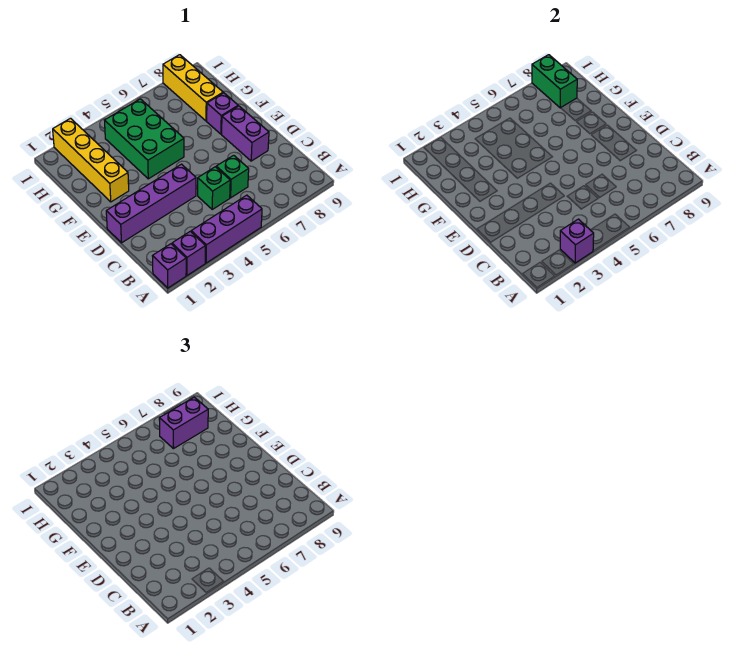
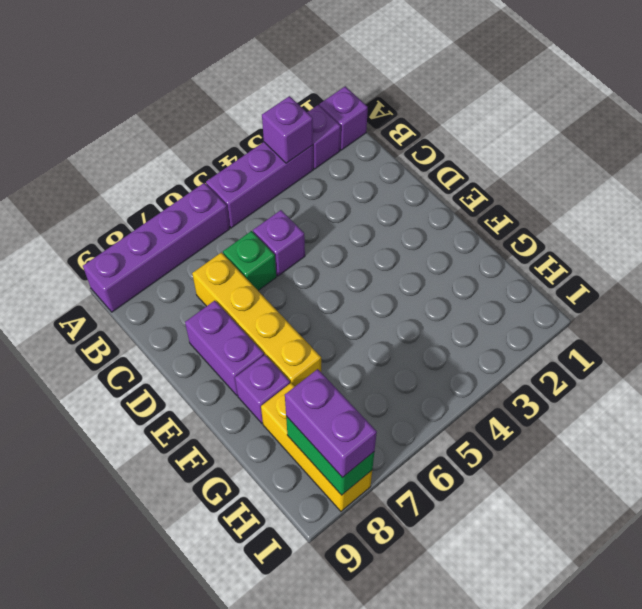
green 1x1 brick [198,167,230,209] -> purple 1x1 brick [253,210,305,276]
purple 1x4 brick [106,164,196,243] -> purple 1x4 brick moved to [83,183,230,312]
yellow 1x4 brick [53,118,129,202] -> yellow 1x4 brick moved to [192,252,321,386]
green 2x3 brick [104,99,184,179] -> none
purple 1x2 brick [159,397,208,449] -> purple 1x2 brick turned to [285,369,377,478]

